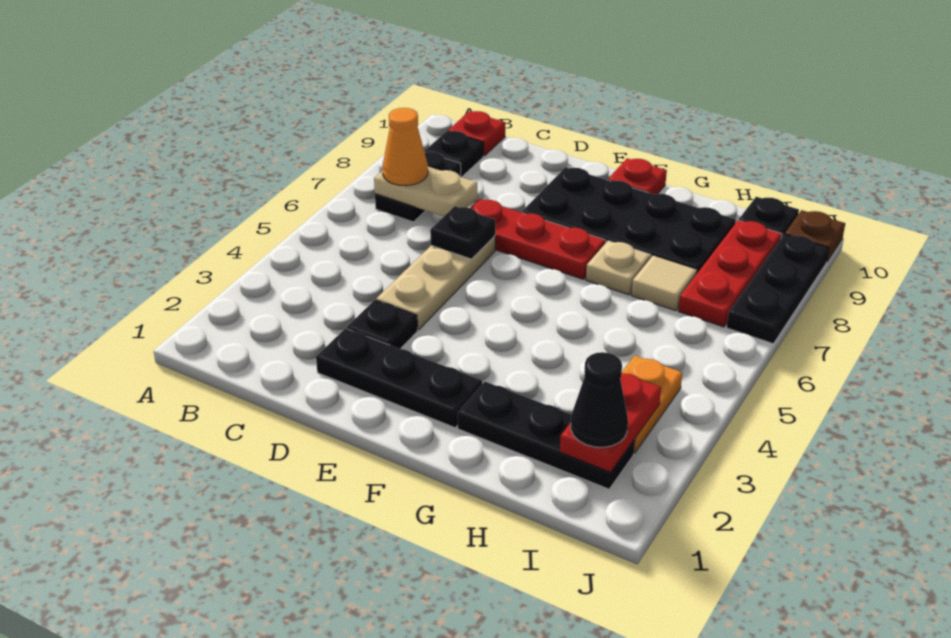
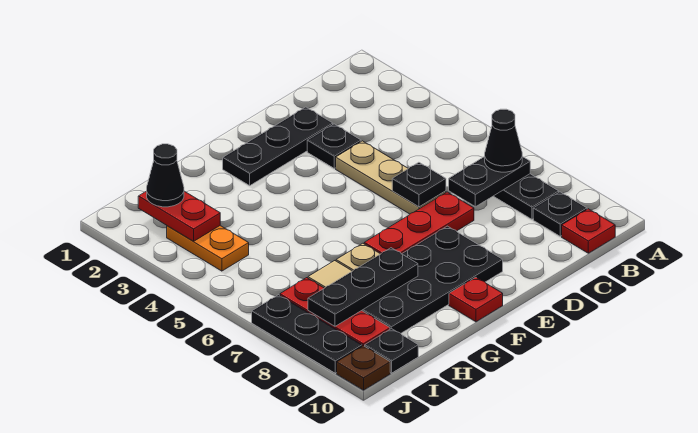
tan 1x2 plate [374,167,477,216] -> black 1x2 plate [449,156,530,207]
orange 1x1 cone [382,108,428,186] -> black 1x1 cone [485,109,522,172]
black 1x3 plate [458,382,635,489] -> black 1x3 plate moved to [308,248,418,326]

